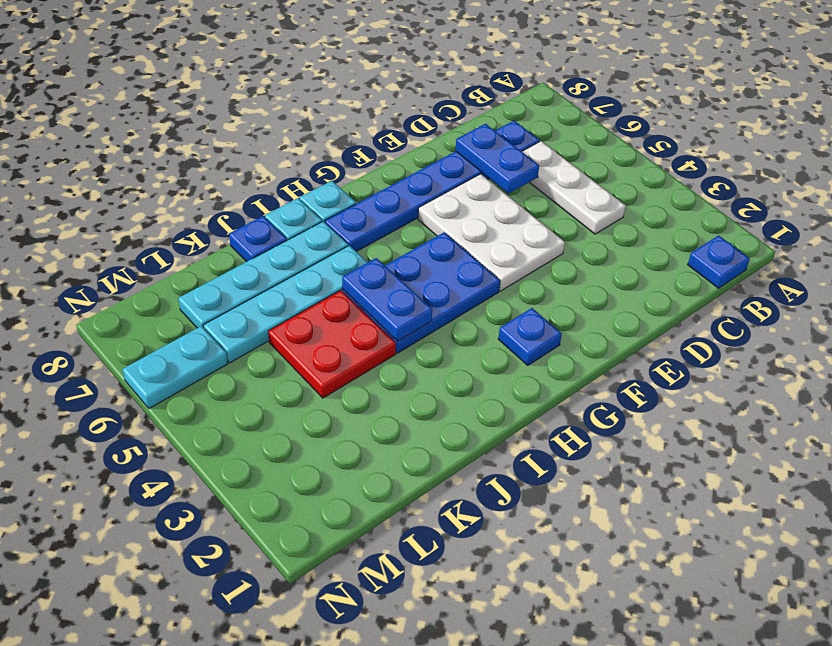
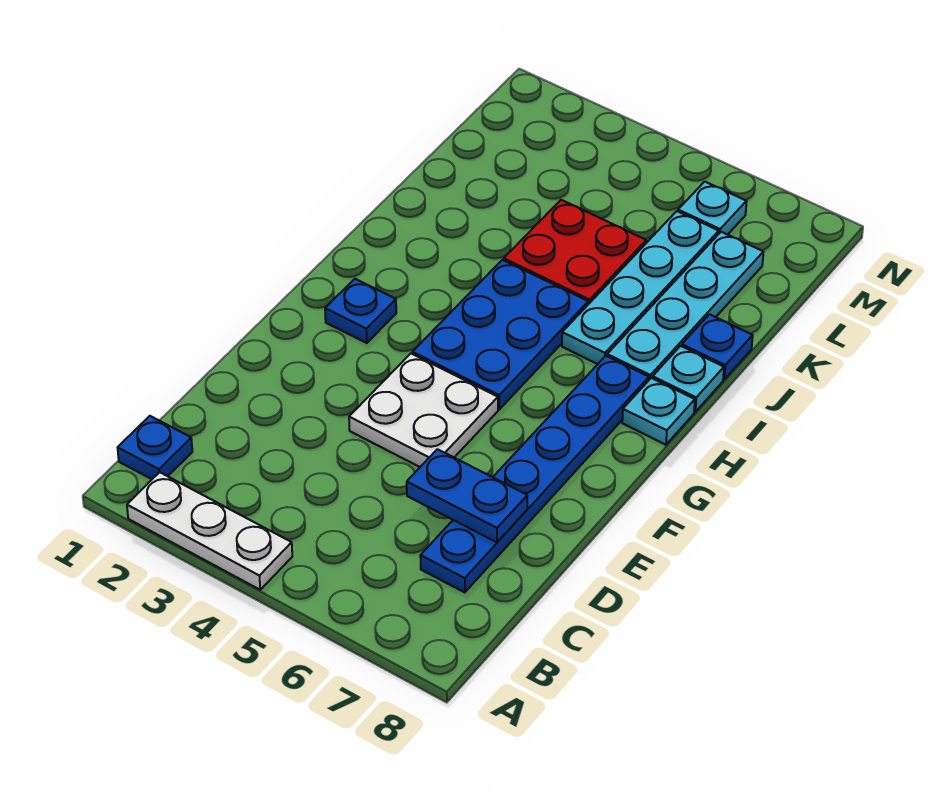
white 1x3 plate [522,141,626,234] -> white 1x3 plate moved to [127,472,292,590]
white 2x3 plate [418,174,565,291] -> white 2x2 plate [349,354,498,467]
blue 1x2 plate [342,258,432,341] -> none
cyan 1x2 plate [123,326,228,408] -> cyan 1x1 plate [678,182,747,235]

